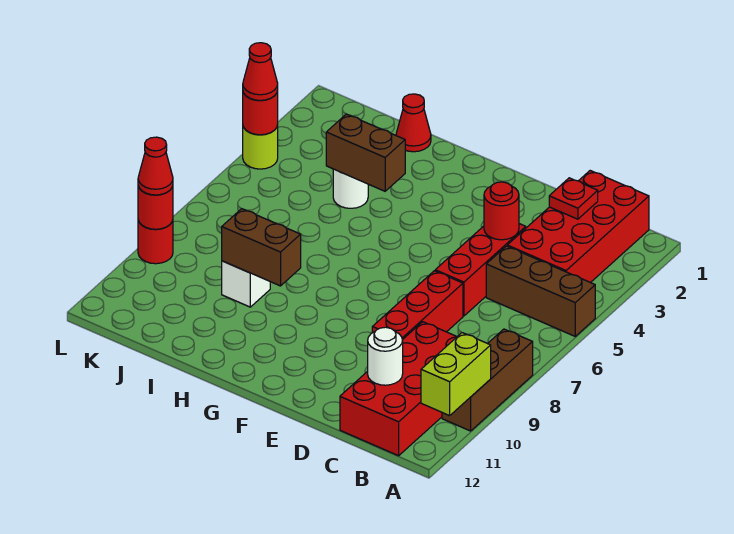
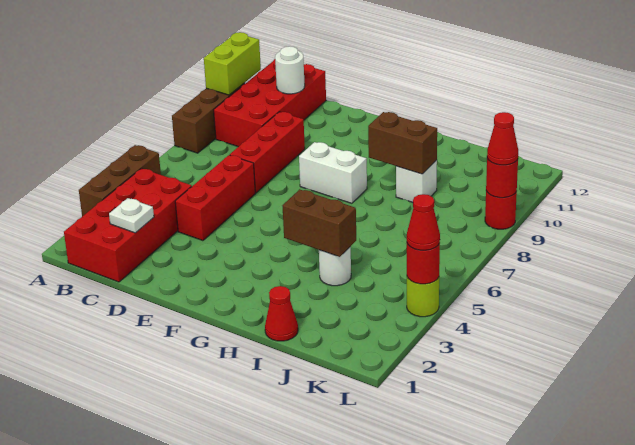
brown 1x3 brick [486,246,595,336] -> brown 1x3 brick turned to [79,145,161,216]
red 1x1 plate [549,178,598,219] -> white 1x1 plate [109,198,154,233]
red 1x1 round brick [484,182,519,240] -> none
none -> white 1x2 brick [299,142,367,203]

